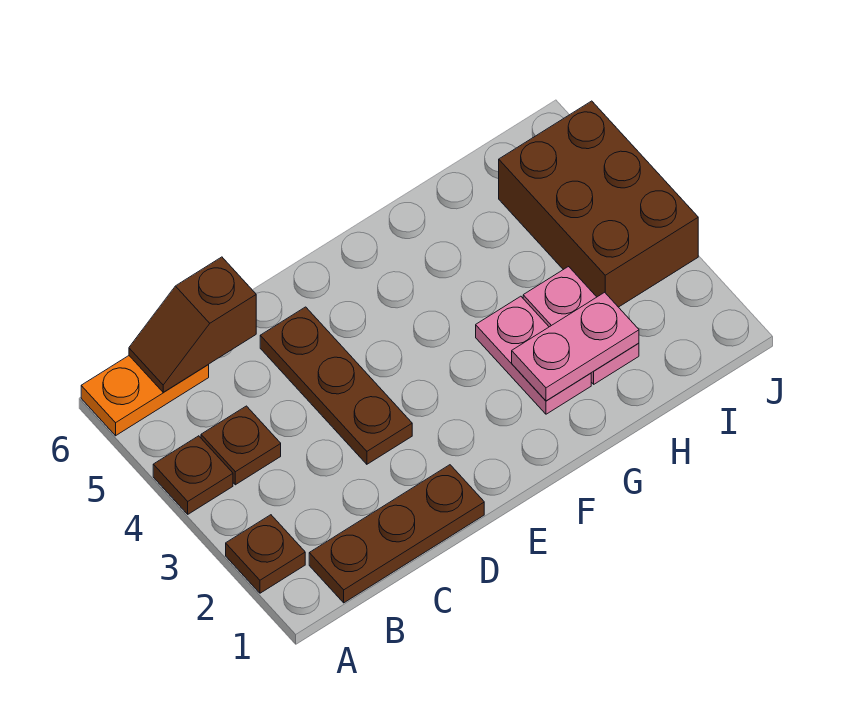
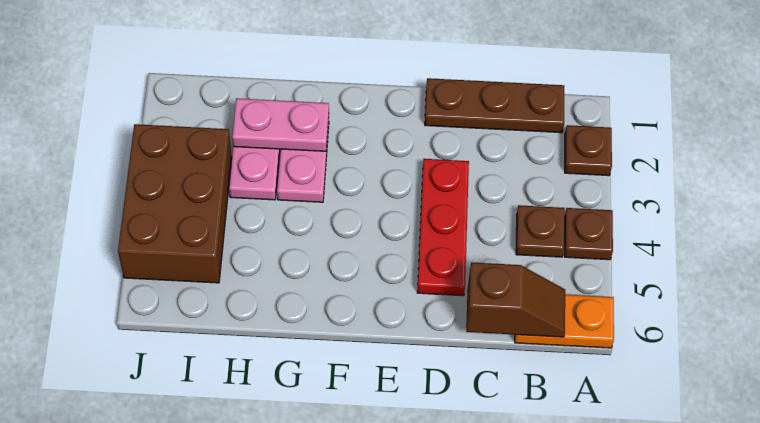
brown 1x3 plate [260,307,412,464] -> red 1x3 plate [417,159,469,296]

